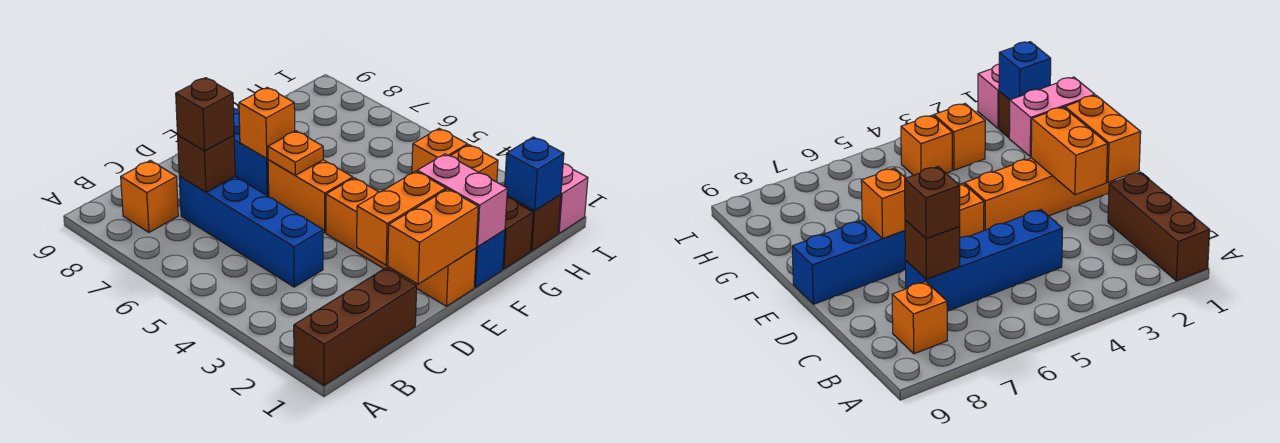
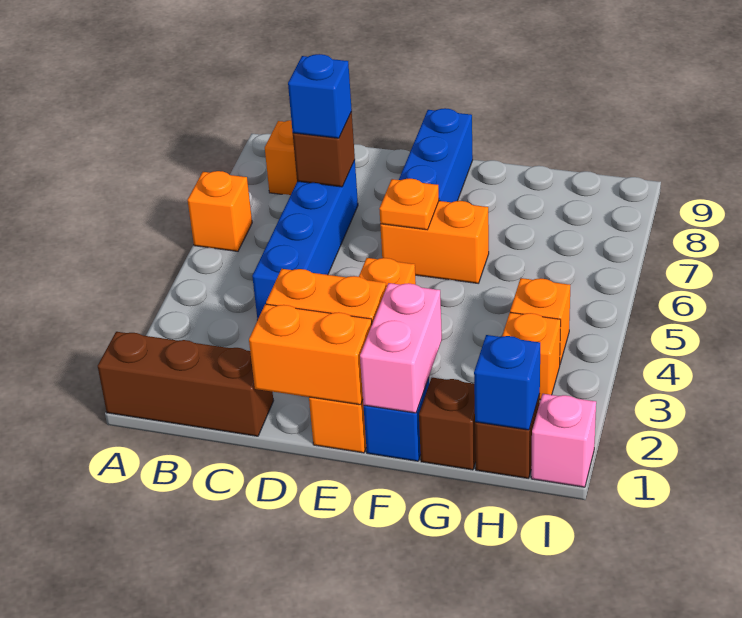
brown 1x1 brick [176,78,234,151] -> blue 1x1 brick [288,54,352,138]
orange 1x2 brick [268,160,353,233] -> orange 1x2 brick turned to [380,201,489,283]
orange 1x1 brick [239,87,295,158] -> orange 1x1 brick moved to [188,171,252,251]

